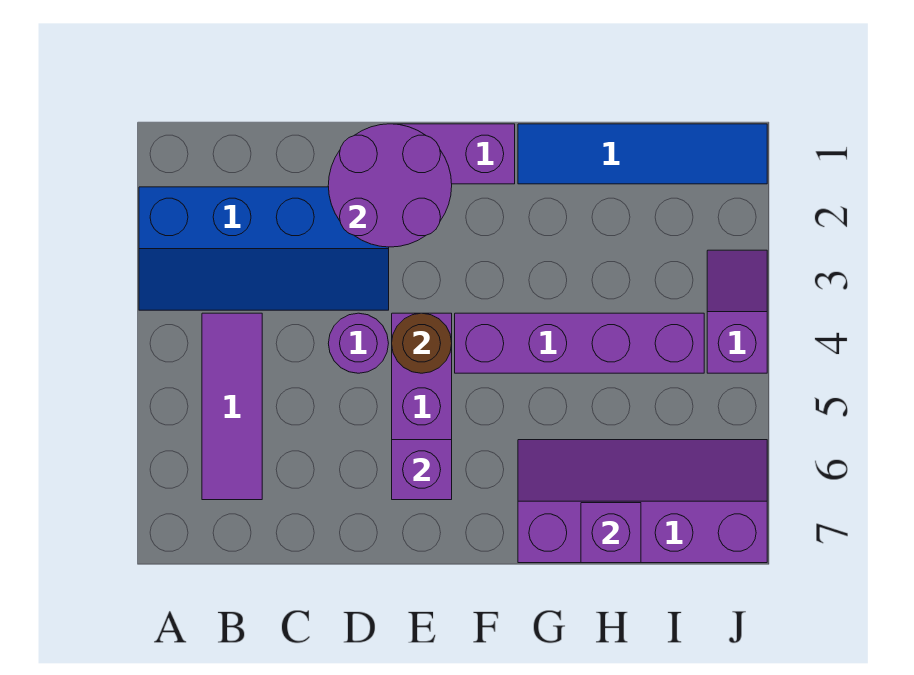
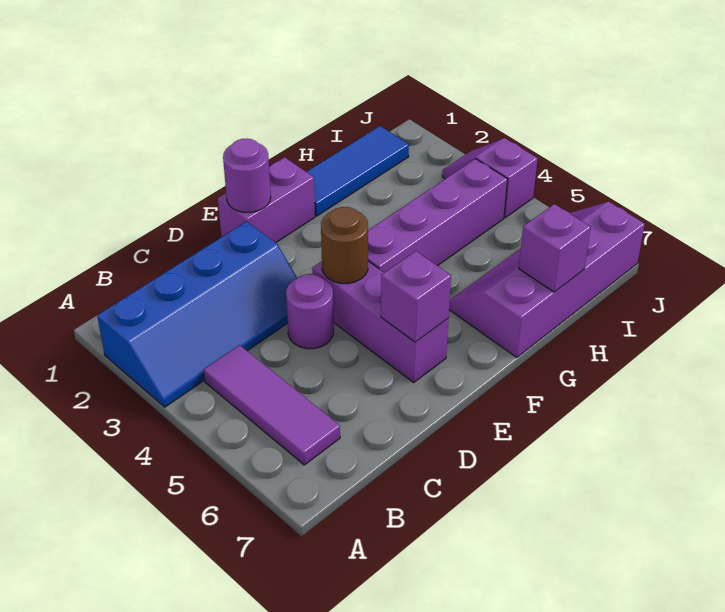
purple 2x2 round brick [328,124,452,247] -> purple 1x1 round brick [223,139,271,212]
blue 1x4 tile [518,124,767,184] -> blue 1x3 tile [307,126,409,216]

